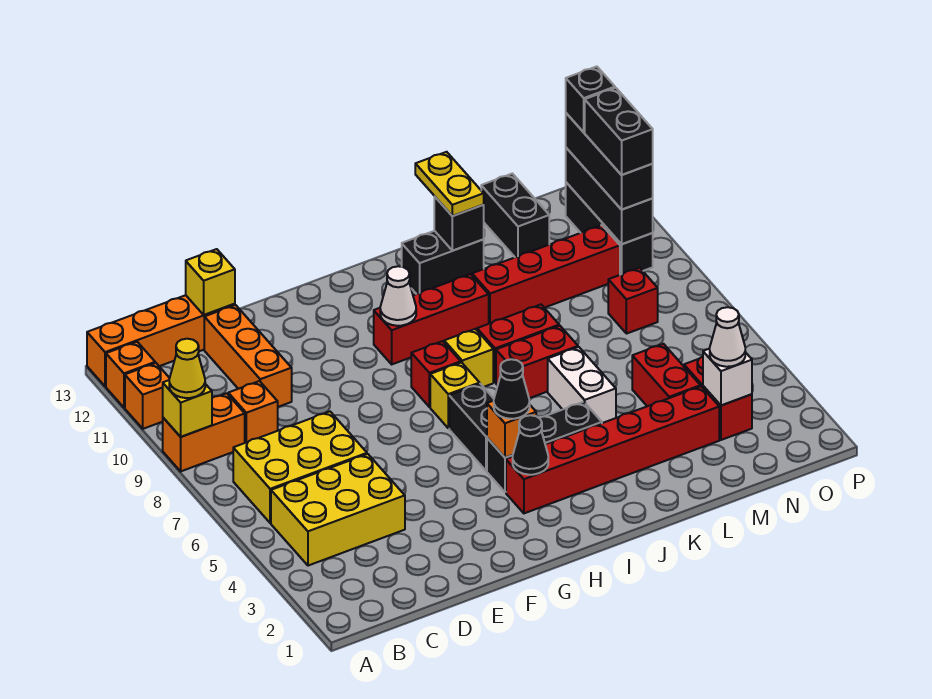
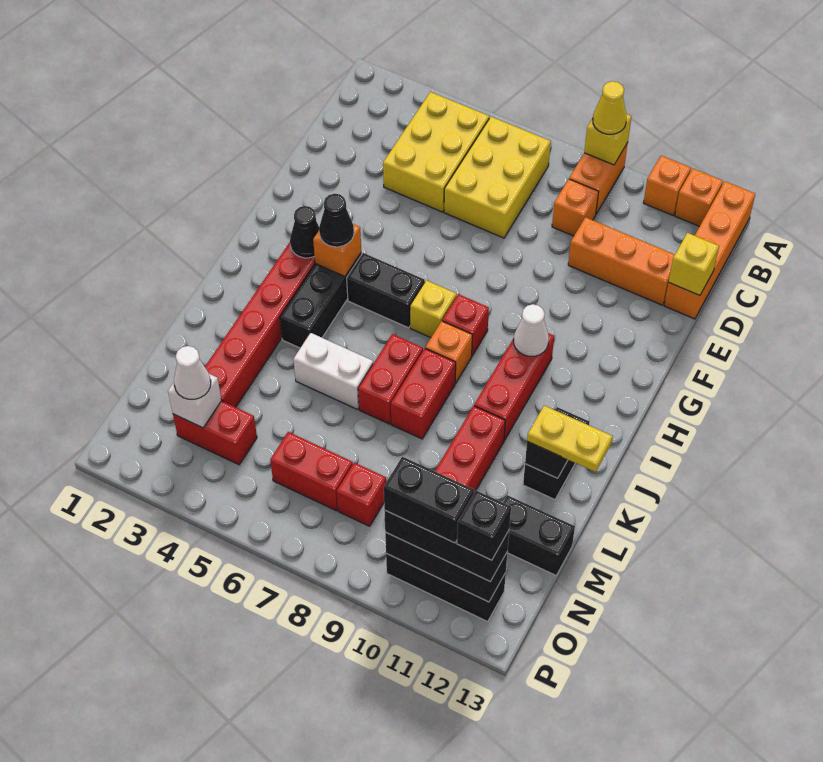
yellow 1x1 brick [444,329,493,387] -> orange 1x1 brick [425,321,472,383]
red 1x2 brick [632,344,700,406] -> red 1x2 brick moved to [270,432,353,511]

